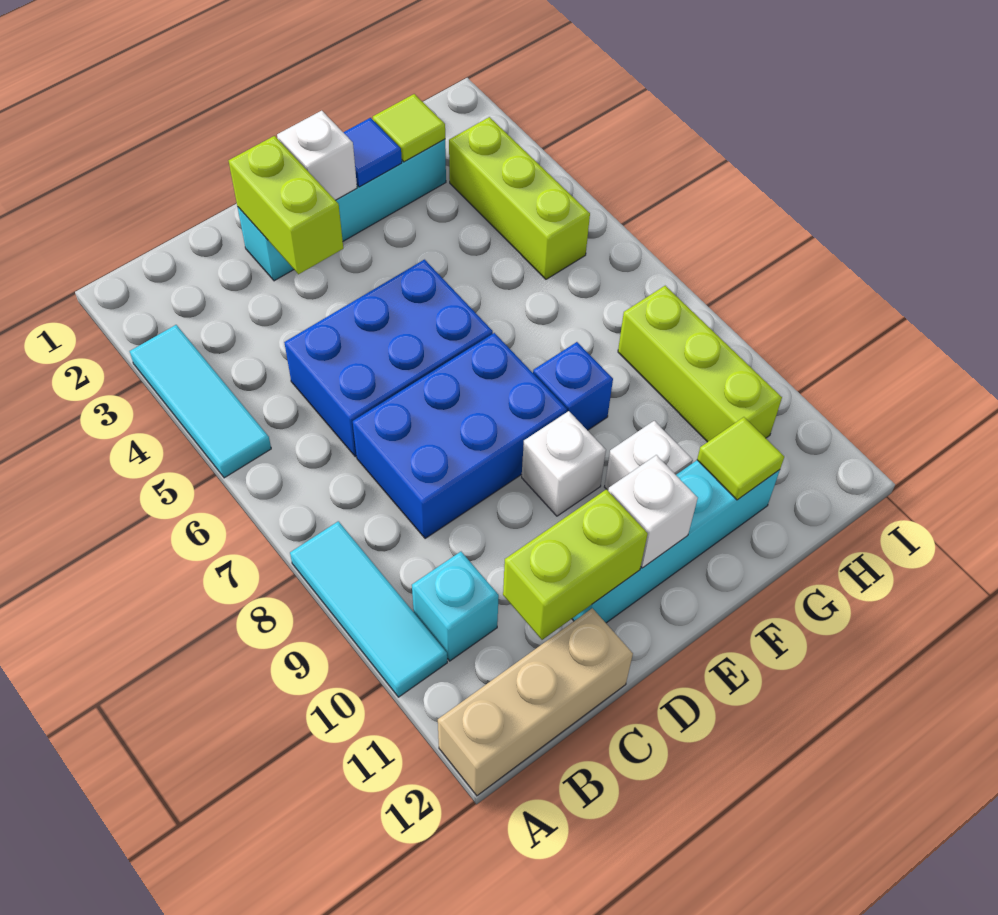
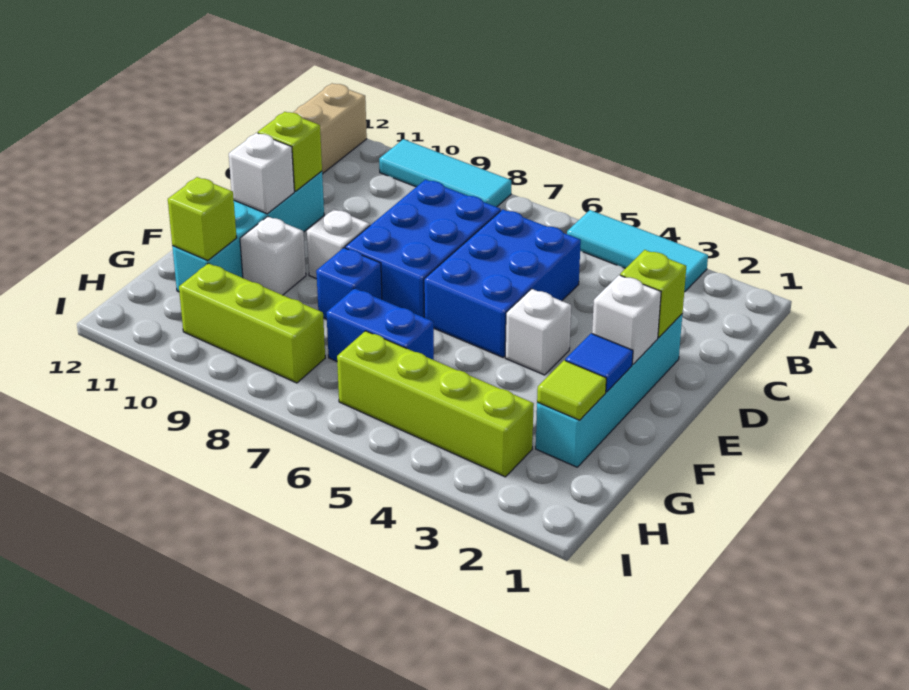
cyan 1x1 brick [412,552,499,661] -> none
lime 1x2 brick [503,489,648,640] -> lime 1x1 brick [258,112,322,191]
lime 1x2 brick [229,136,343,274] -> lime 1x1 brick [620,250,686,338]
none -> white 1x1 brick [505,289,571,375]
none -> blue 1x2 brick [326,288,434,361]
lime 1x1 tile [697,417,784,500] -> lime 1x1 brick [168,177,237,261]
lime 1x3 brick [449,117,590,279] -> lime 1x4 brick [337,331,534,477]

